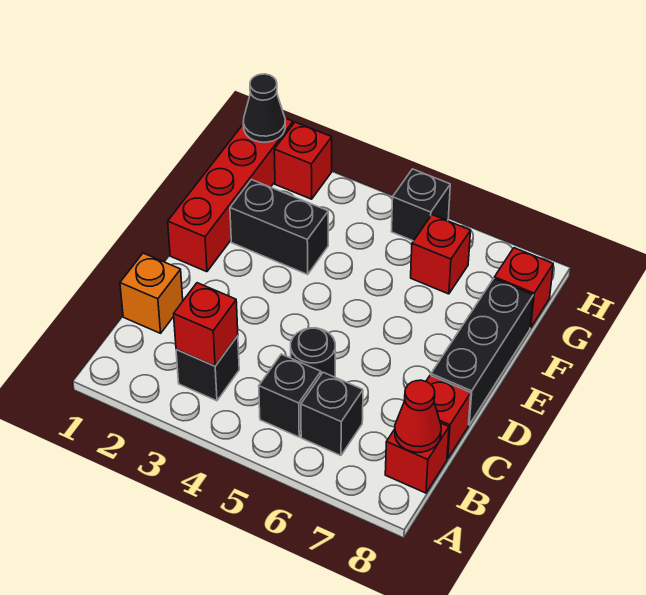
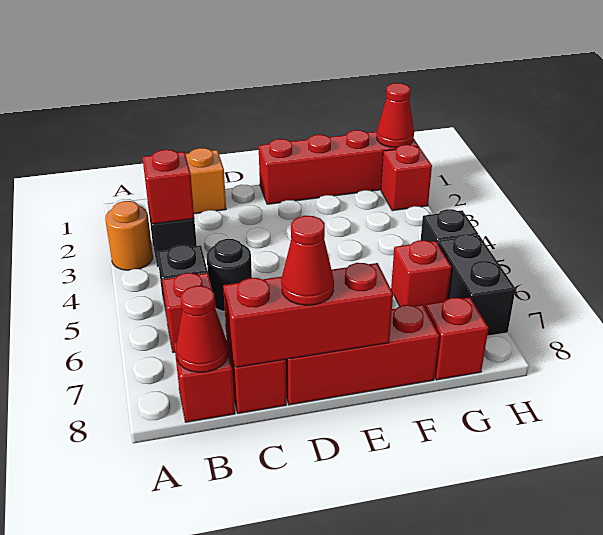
none -> orange 1x1 round brick [105,201,153,270]
black 1x1 brick [301,372,363,455] -> red 1x1 brick [162,273,216,353]
none -> red 1x3 brick [223,263,393,367]
black 1x3 brick [431,279,533,425] -> red 1x3 brick [286,304,439,405]
none -> red 1x1 cone [281,216,334,305]
black 1x2 brick [230,180,328,274] -> black 1x2 brick moved to [438,234,515,336]
black 1x1 cone [243,74,285,142] -> red 1x1 cone [376,83,414,148]

